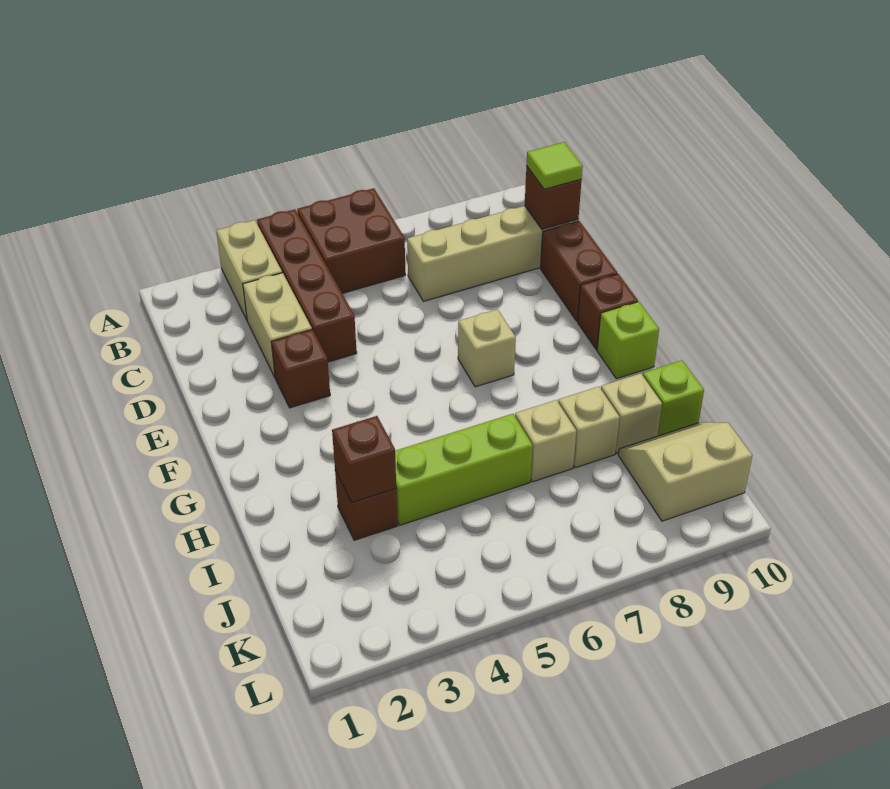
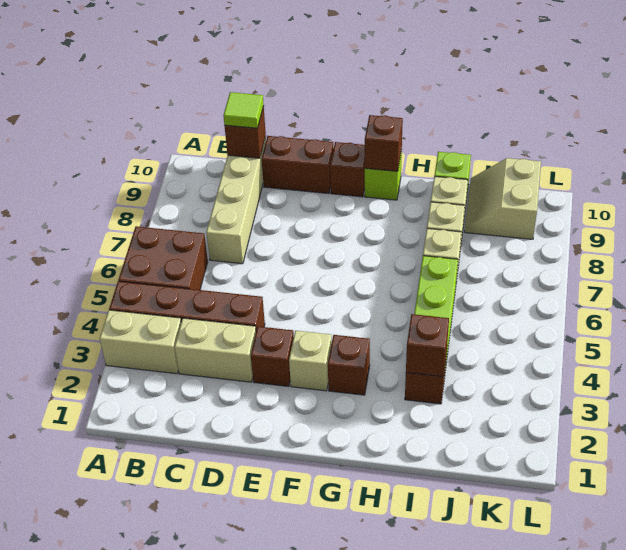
tan 1x1 brick [458,309,516,387] -> tan 1x1 brick moved to [289,331,332,391]
none -> brown 1x1 brick [328,335,370,395]
none -> brown 1x1 brick [365,115,403,171]

